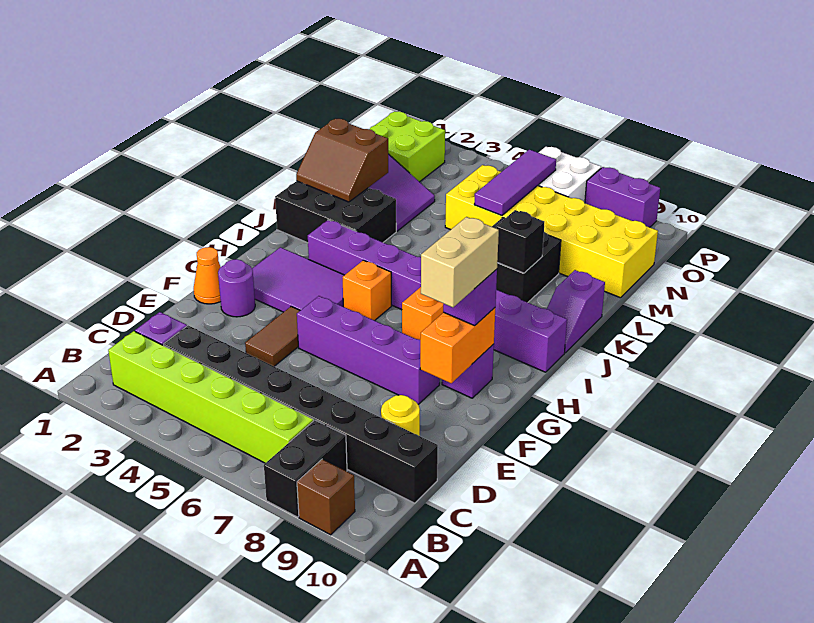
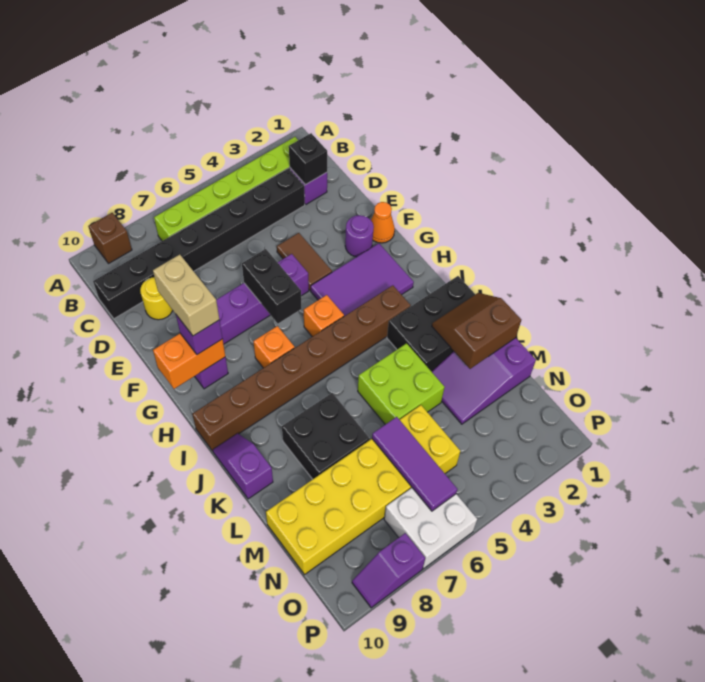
black 1x2 brick [264,420,347,517] -> black 1x2 brick moved to [242,249,302,323]
orange 1x2 brick [420,308,495,383] -> orange 1x2 brick turned to [153,334,225,389]
purple 1x8 brick [308,220,567,372] -> brown 1x8 brick [192,285,411,451]
black 1x1 brick [496,210,544,273] -> black 1x1 brick moved to [289,133,327,185]
lime 2x2 brick [370,111,445,182] -> lime 2x2 brick moved to [358,344,445,424]
purple 1x2 brick [585,167,660,227] -> purple 1x2 slope [352,533,425,608]

